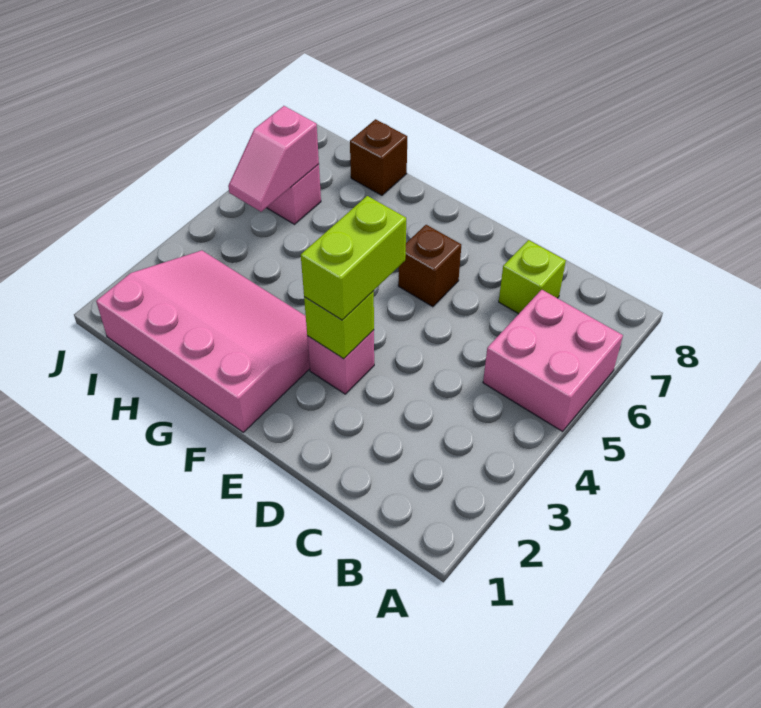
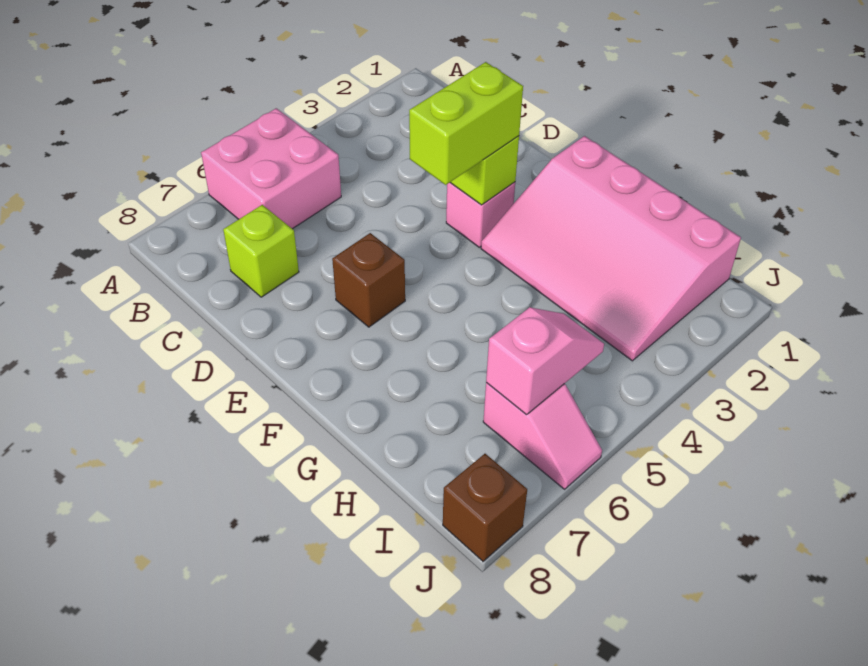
brown 1x1 brick [350,119,407,195] -> brown 1x1 brick moved to [443,454,527,561]

